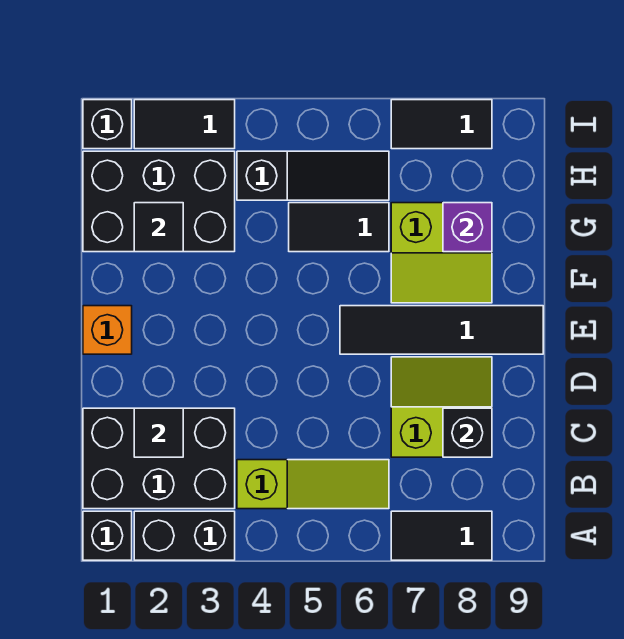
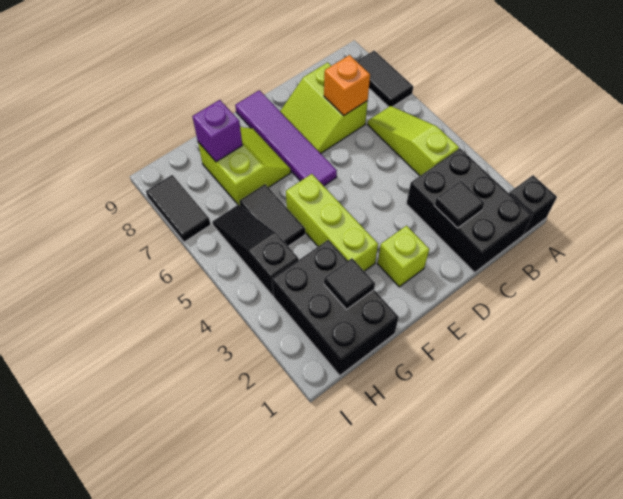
black 1x2 brick [134,511,235,560] -> none
black 1x1 brick [443,408,492,457] -> none
orange 1x1 brick [83,306,132,354] -> orange 1x1 brick moved to [324,55,370,115]
none -> lime 1x1 brick [378,226,429,287]
black 1x4 tile [340,306,543,354] -> purple 1x4 tile [235,90,337,186]
none -> lime 1x3 brick [286,174,378,271]
black 1x1 brick [83,100,132,149] -> none
black 1x2 tile [134,100,235,149] -> none

